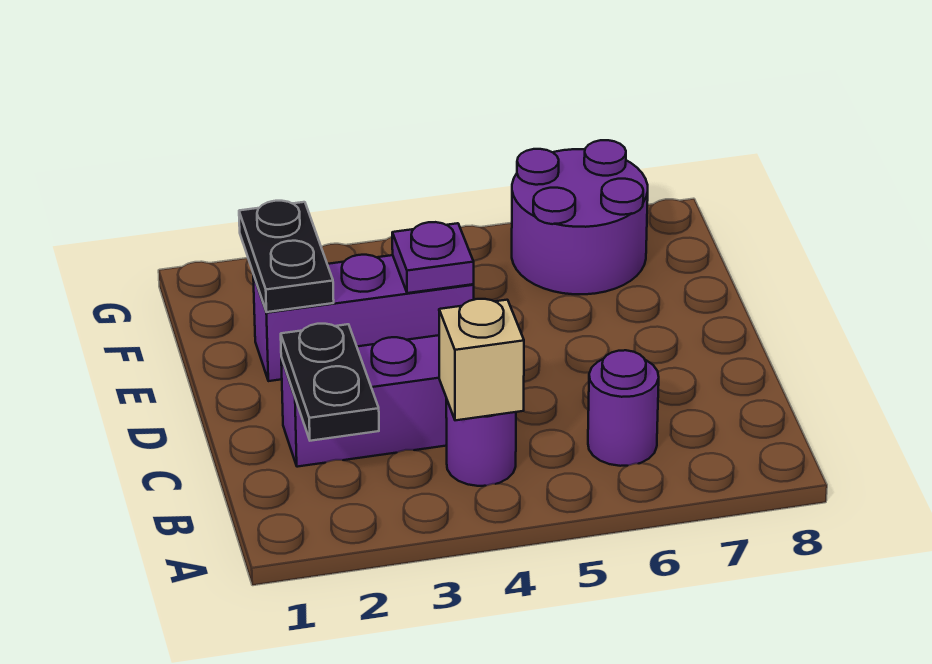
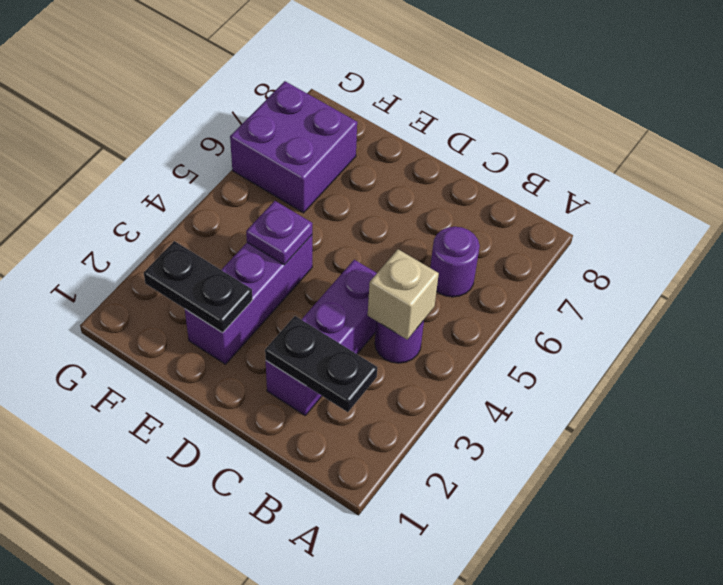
purple 2x2 round brick [512,140,648,294] -> purple 2x2 brick [230,81,357,213]

